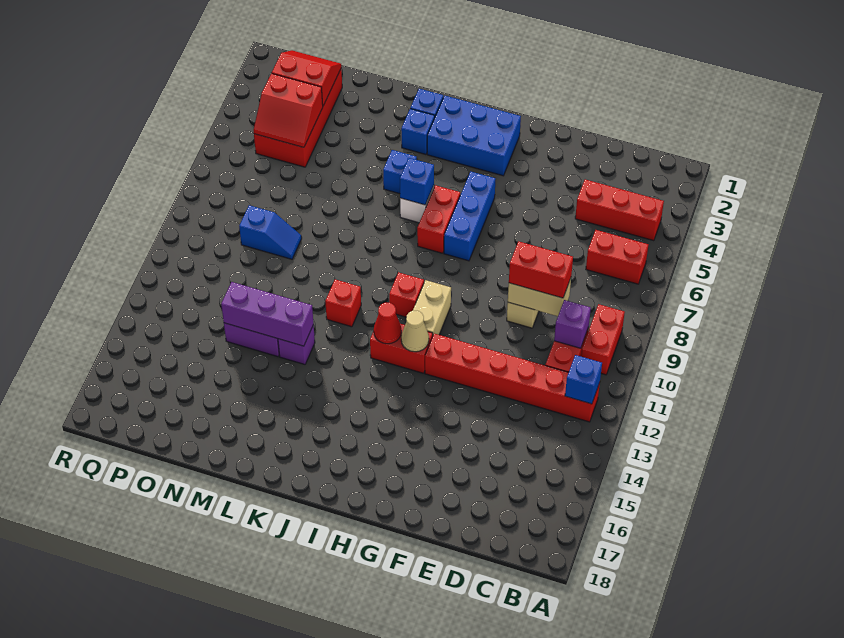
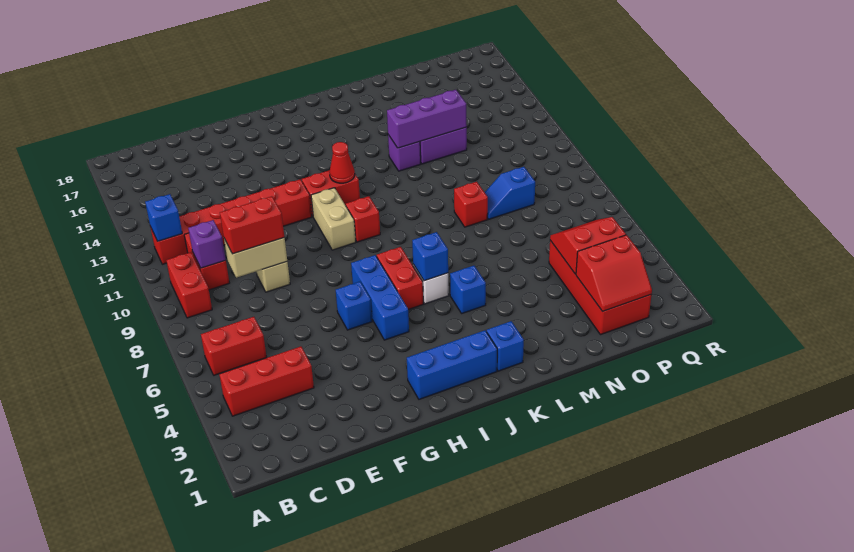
blue 2x3 brick [427,96,521,176] -> blue 1x3 brick [407,330,497,399]
tan 1x1 cone [401,311,429,352] -> none
blue 1x1 brick [401,109,435,154] -> blue 1x1 brick moved to [336,282,372,330]
red 1x1 brick [325,279,361,327] -> red 1x1 brick moved to [454,182,488,227]

